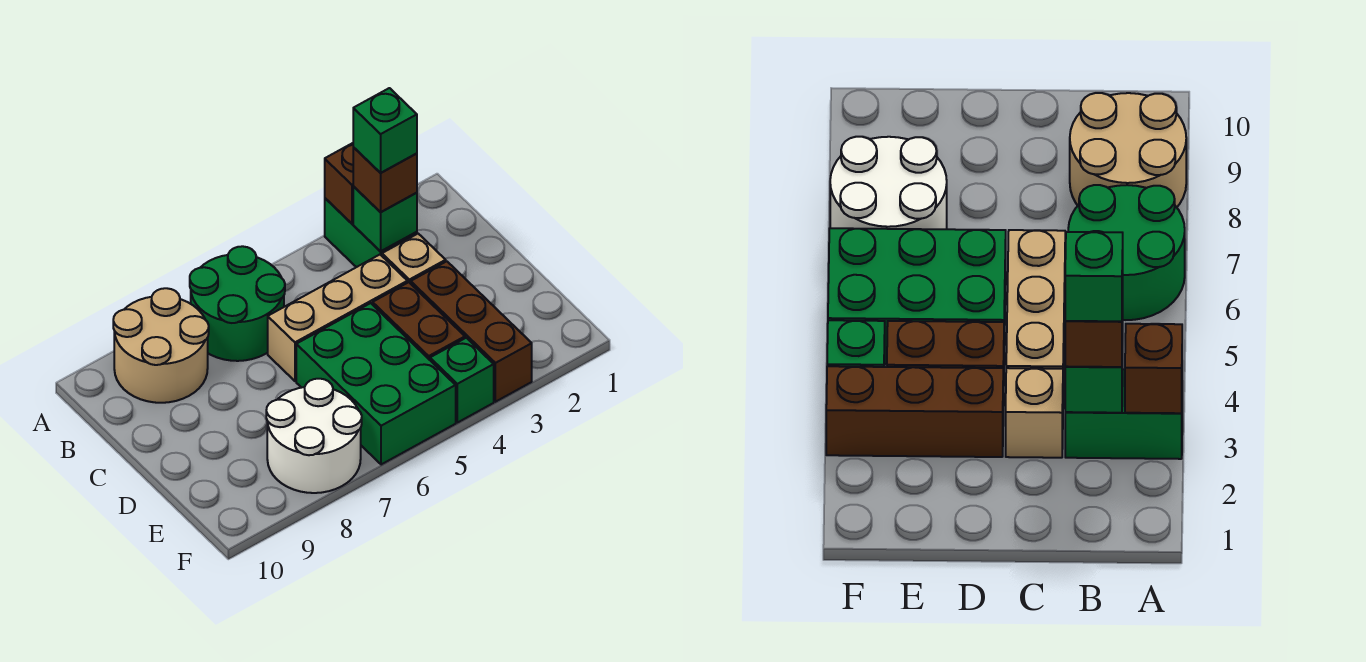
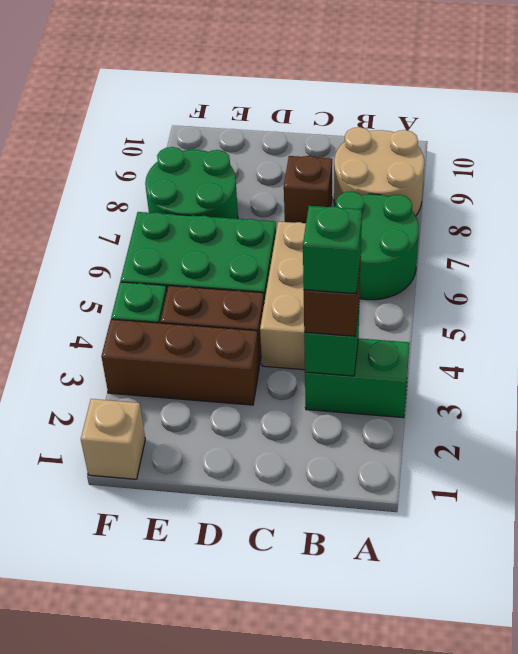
brown 1x1 brick [325,143,353,223] -> brown 1x1 brick moved to [284,156,332,223]
tan 1x1 brick [382,234,446,284] -> tan 1x1 brick moved to [81,399,145,479]
white 2x2 round brick [266,379,362,493] -> green 2x2 round brick [145,147,238,219]

